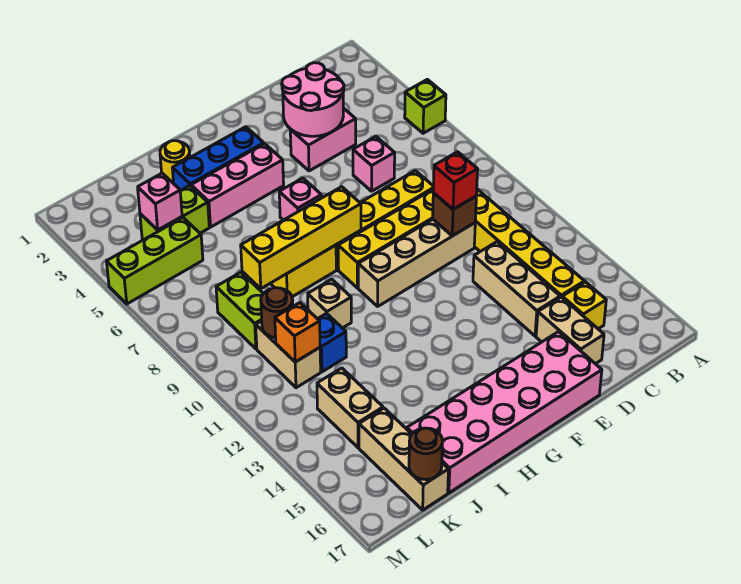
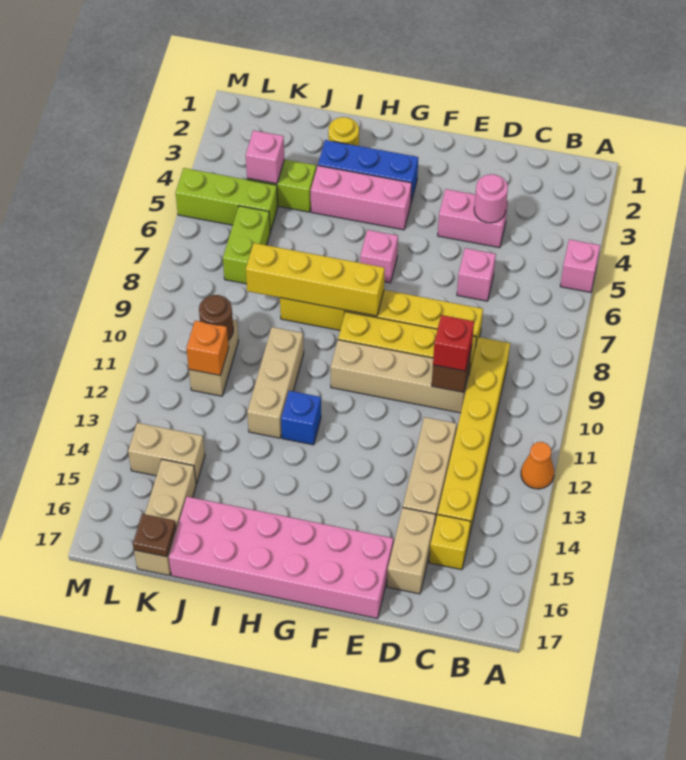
lime 1x1 brick [405,79,446,133] -> pink 1x1 brick [560,239,600,292]
none -> orange 1x1 cone [521,442,554,489]
pink 2x2 round brick [282,63,344,136] -> pink 1x1 round brick [474,174,508,223]
tan 1x1 brick [308,279,351,328] -> tan 1x3 brick [247,327,304,438]
blue 1x1 brick [318,314,346,372] -> blue 1x1 brick moved to [281,391,321,445]
lime 1x2 brick [216,272,263,349] -> lime 1x2 brick moved to [223,206,270,284]
tan 1x2 brick [317,368,383,448] -> tan 1x2 brick turned to [128,423,205,484]
brown 1x1 round brick [409,428,443,480] -> brown 1x1 plate [133,514,176,557]

